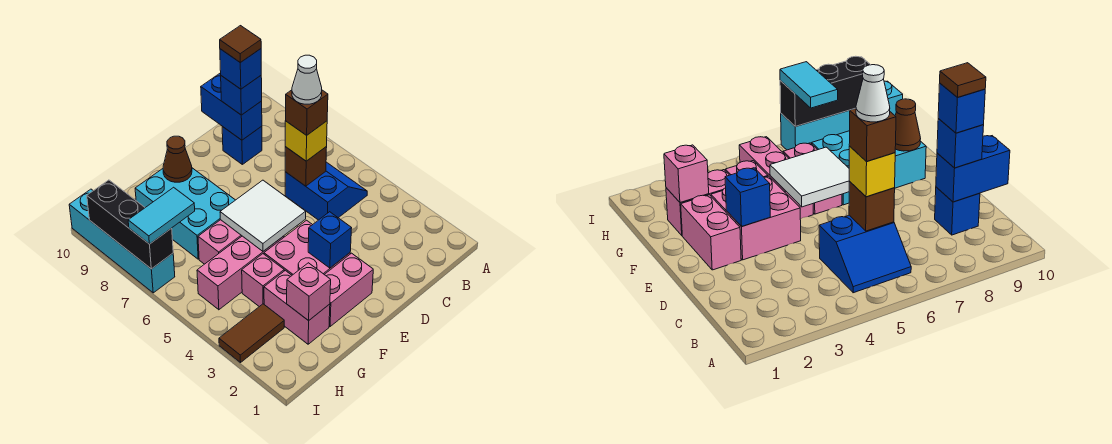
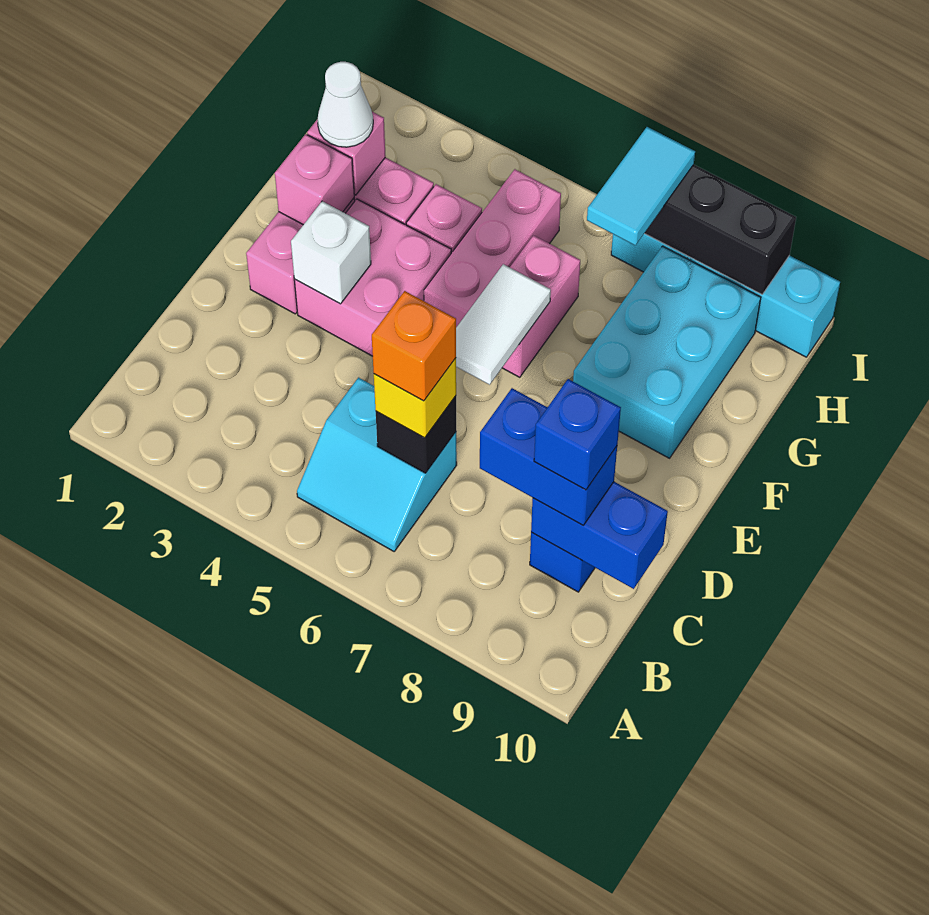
blue 2x2 slope [285,162,367,220] -> cyan 2x2 slope [297,378,457,551]
brown 1x1 brick [285,147,327,186] -> black 1x1 brick [376,396,456,473]
brown 1x1 brick [285,90,328,135] -> orange 1x1 brick [372,291,456,401]
white 1x1 cone [292,55,322,104] -> white 1x1 cone moved to [317,62,373,147]
blue 1x1 brick [221,76,262,115] -> blue 1x2 brick [480,388,617,525]
brown 1x1 tile [220,26,261,63] -> none
blue 1x1 brick [308,212,352,268] -> white 1x1 brick [291,201,371,304]
white 2x2 tile [220,180,306,251] -> white 1x2 tile [456,264,551,385]
none -> pink 1x1 brick [275,134,354,225]
cyan 2x3 brick [135,168,235,259] -> cyan 2x3 brick turned to [573,246,761,458]
brown 1x1 cone [163,136,192,182] -> none
brown 1x2 tile [219,304,284,363] -> none

